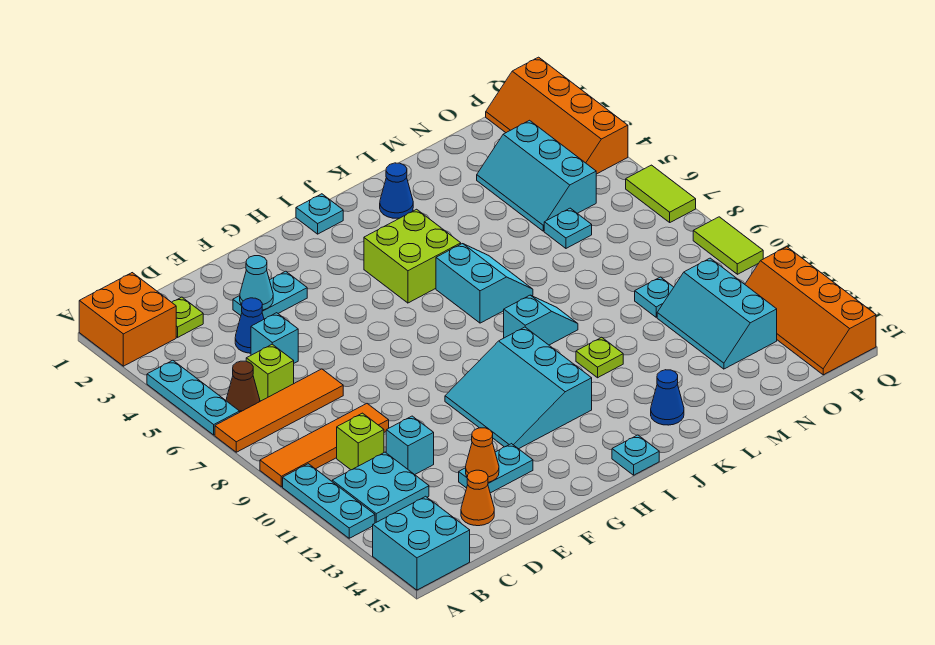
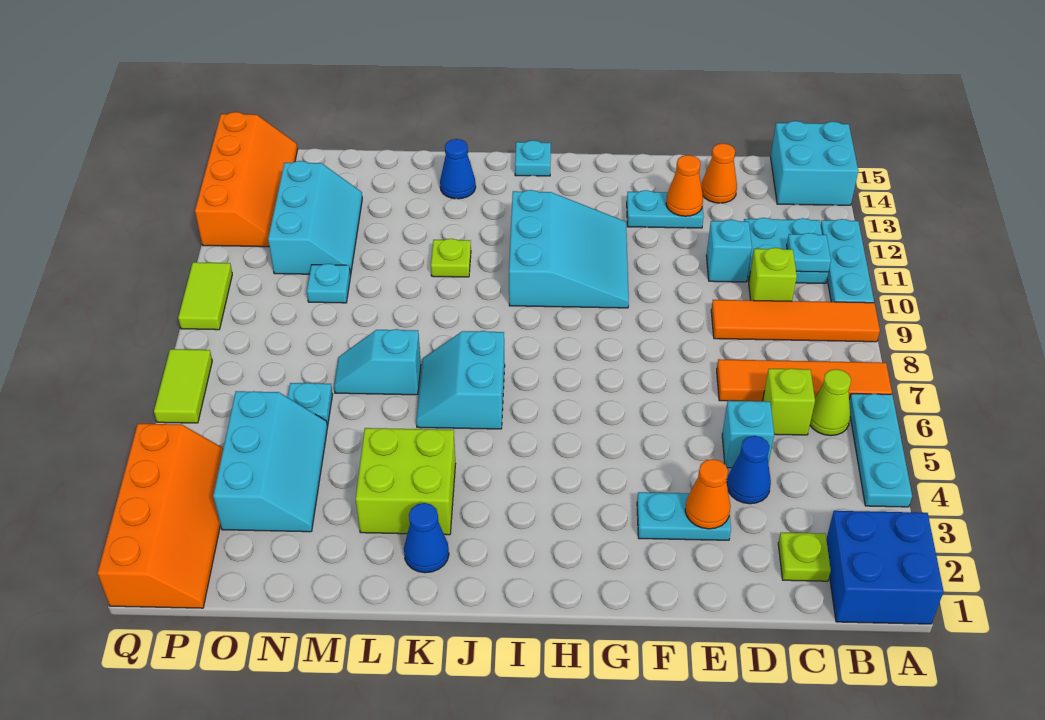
orange 2x2 brick [79,273,176,366] -> blue 2x2 brick [826,511,944,624]
brown 1x1 cone [226,361,260,412] -> lime 1x1 cone [810,369,851,436]
cyan 1x1 cone [240,256,273,310] -> orange 1x1 cone [685,459,730,529]
cyan 1x1 plate [296,194,343,234] -> cyan 1x1 plate moved to [787,233,831,272]
lime 2x2 brick [364,209,461,303] -> lime 2x2 brick moved to [356,428,456,535]
cyan 1x2 slope [504,295,578,345] -> cyan 1x2 slope moved to [334,329,421,395]

